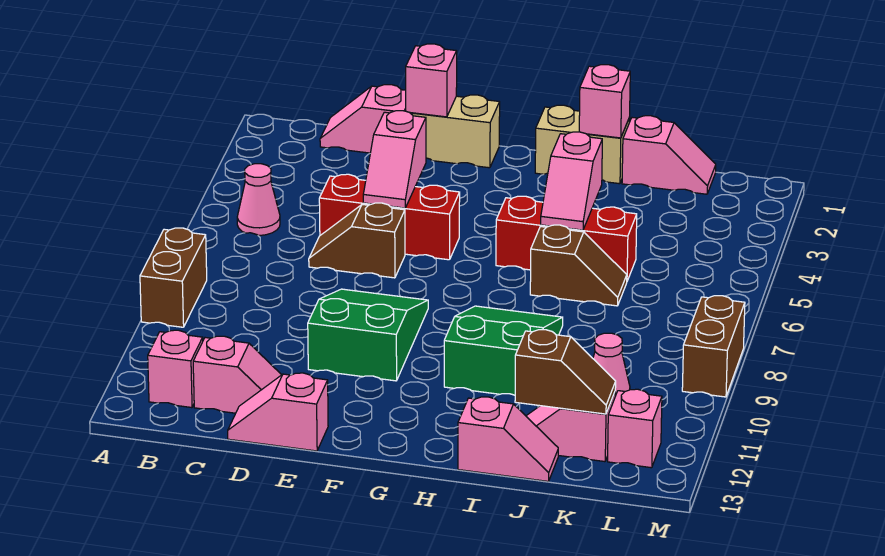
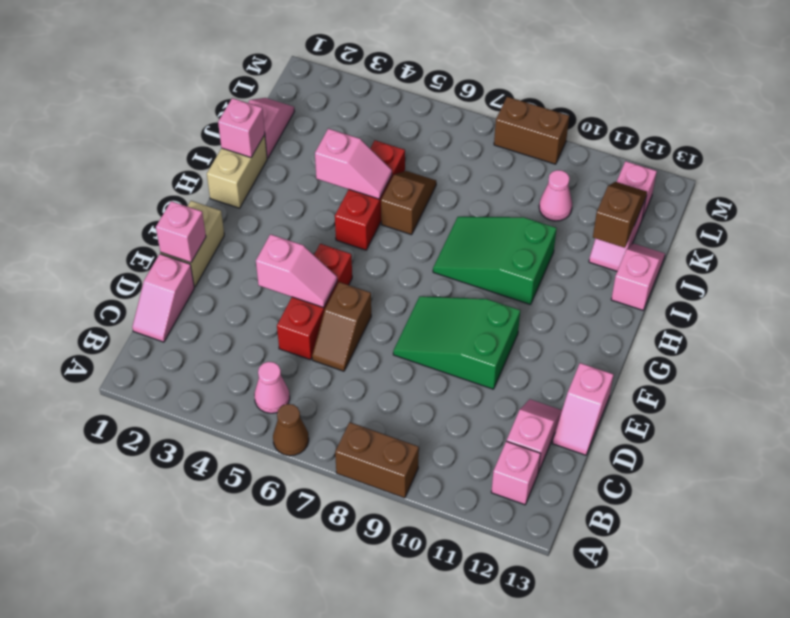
none -> brown 1x1 cone [273,404,309,456]

